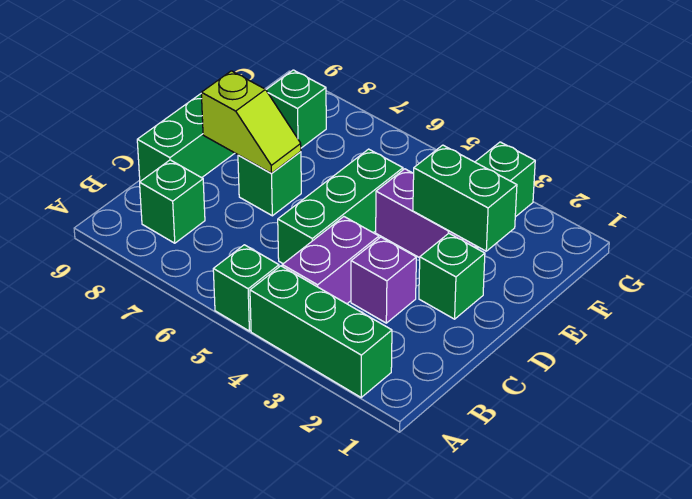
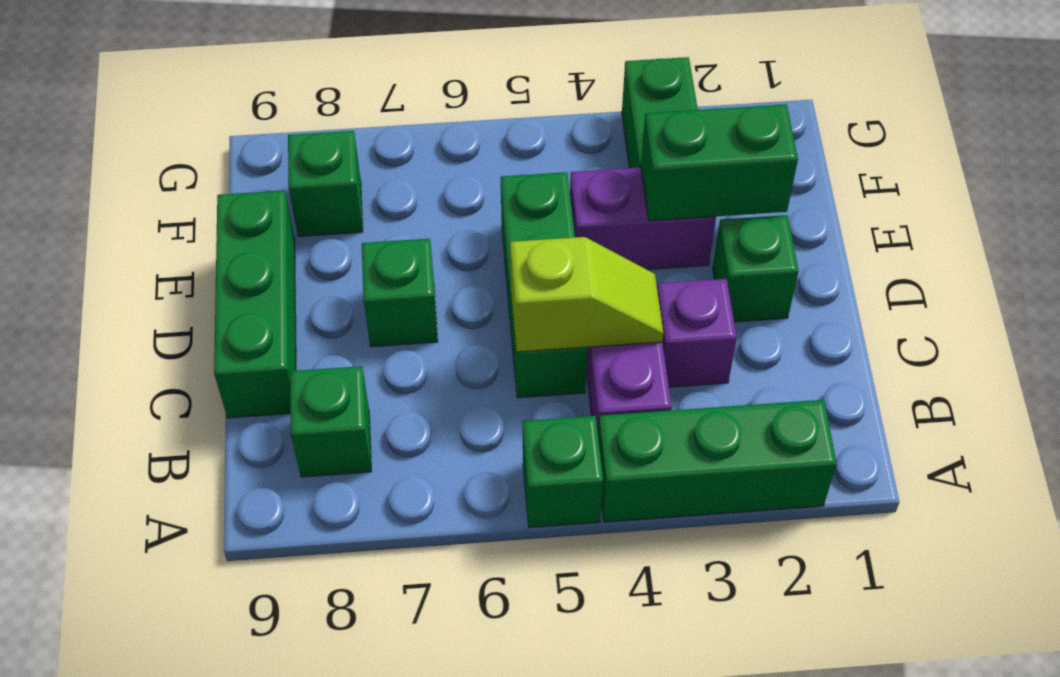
lime 1x2 slope [201,71,301,173] -> lime 1x2 slope moved to [510,237,663,352]

